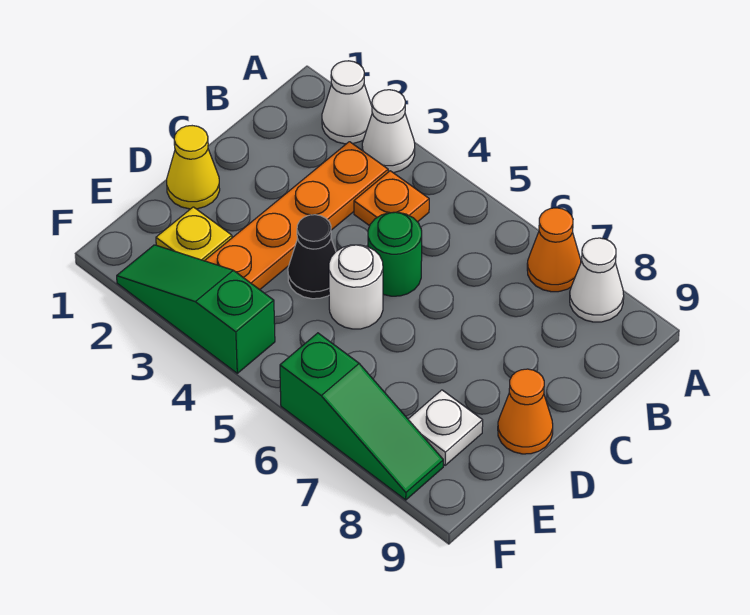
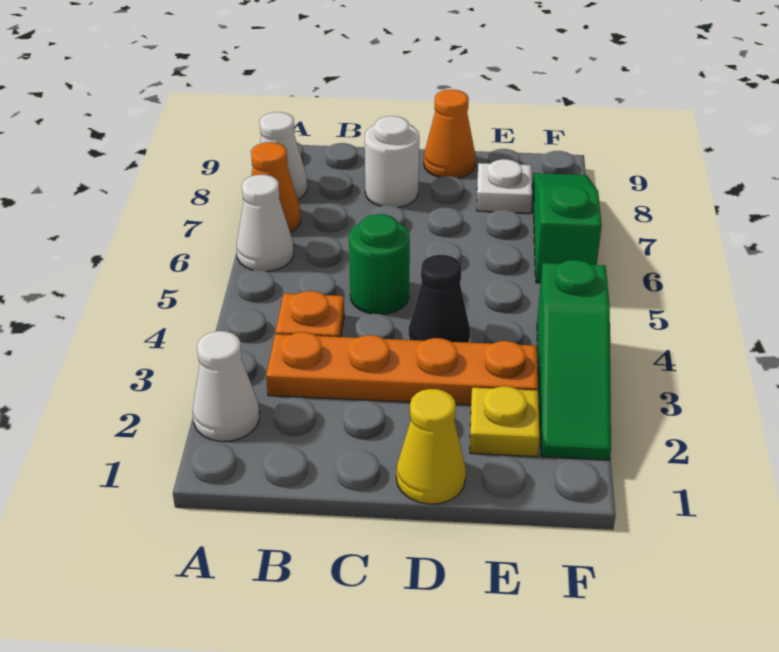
white 1x1 cone [362,90,415,173] -> white 1x1 cone moved to [237,175,294,271]
white 1x1 round brick [329,245,383,329] -> white 1x1 round brick moved to [365,116,419,207]

